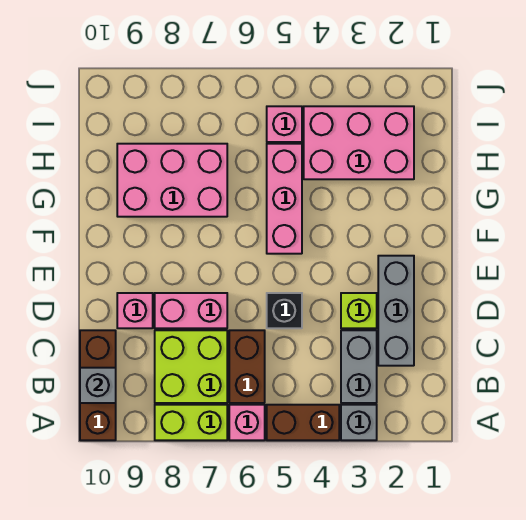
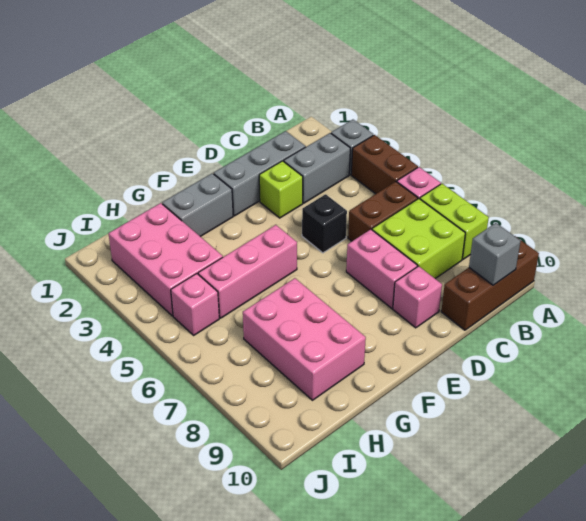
none -> grey 1x2 brick [162,173,233,237]

